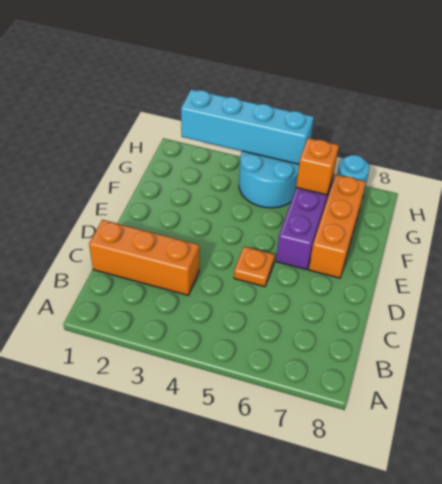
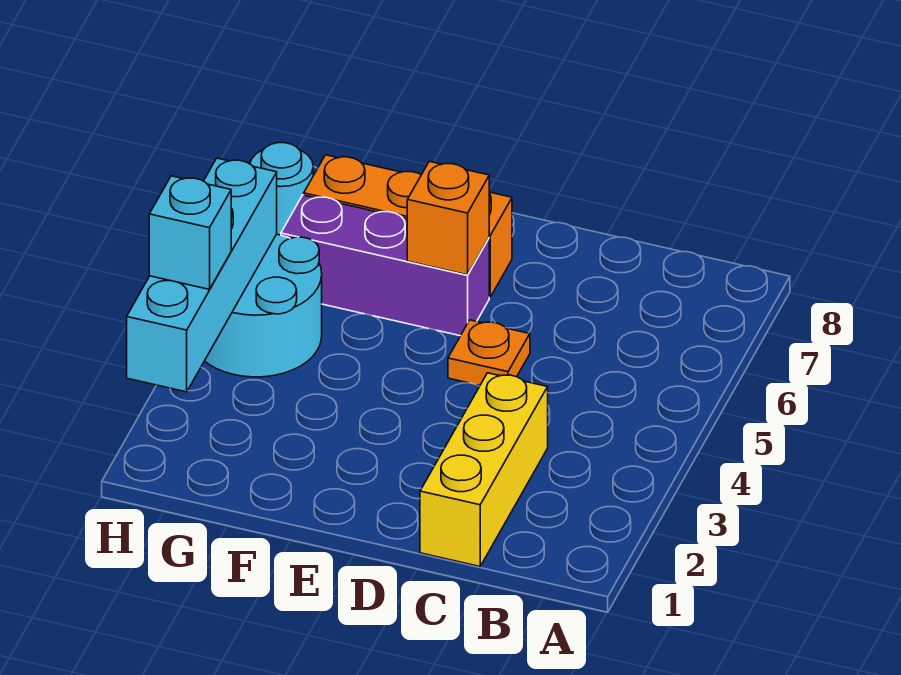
orange 1x3 brick [89,220,199,295] -> yellow 1x3 brick [420,373,548,566]
orange 1x1 brick [296,138,339,195] -> orange 1x1 brick moved to [407,161,489,275]
none -> cyan 1x1 brick [149,176,231,289]

